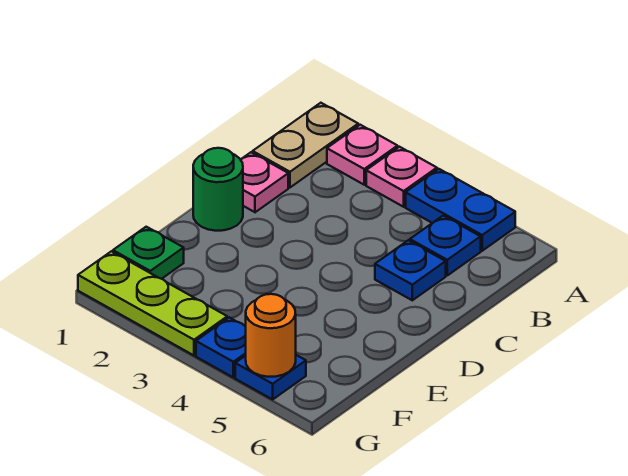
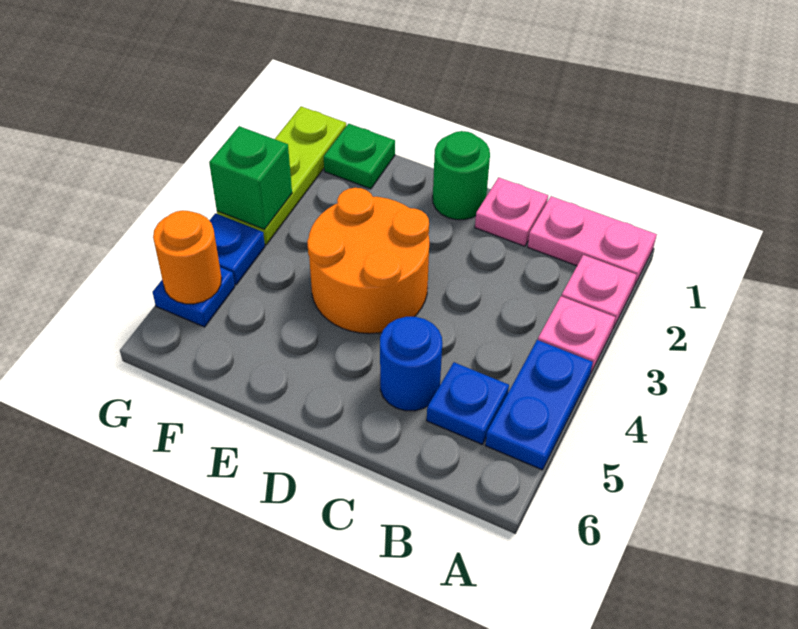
tan 1x2 plate [253,103,358,187] -> pink 1x2 plate [528,196,657,286]
blue 1x1 plate [375,240,446,300] -> blue 1x1 round brick [380,317,442,411]
none -> orange 2x2 round brick [307,188,429,334]
none -> green 1x1 brick [209,126,292,229]

